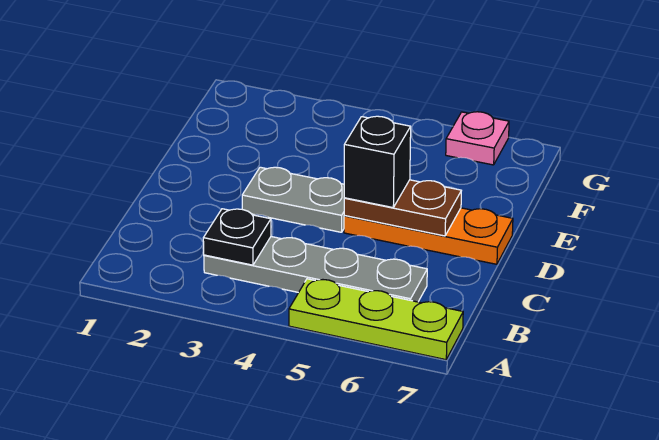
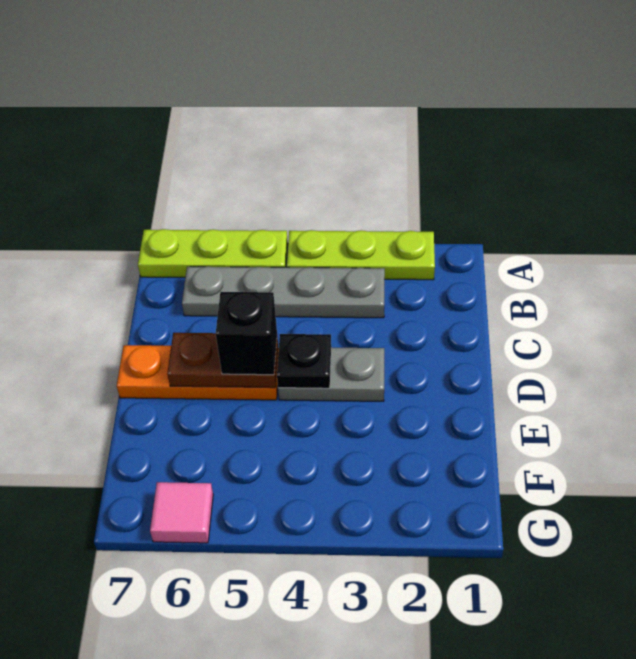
none -> lime 1x3 plate [287,230,435,280]
black 1x1 plate [203,209,271,265] -> black 1x1 plate moved to [277,334,331,388]
pink 1x1 plate [446,112,509,165] -> pink 1x1 tile [150,482,213,543]

